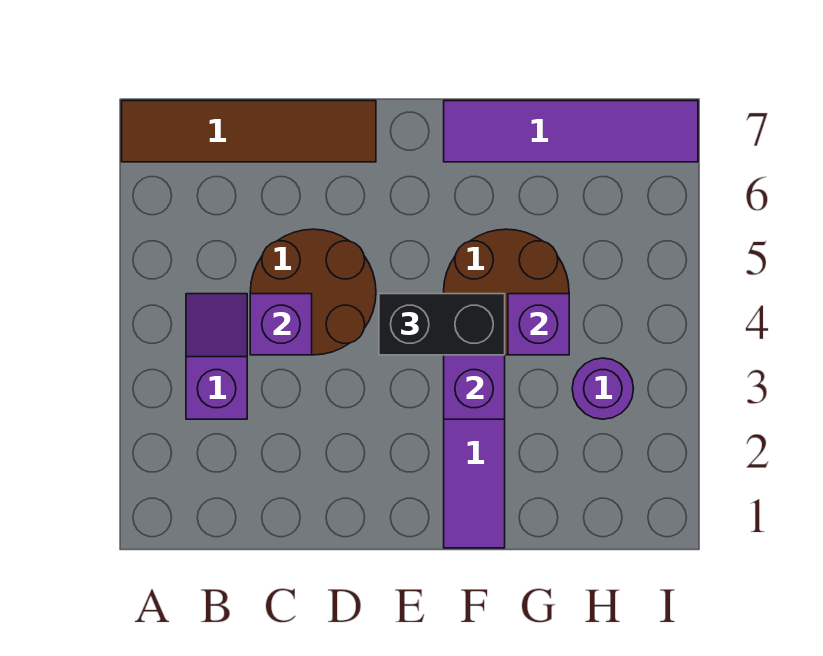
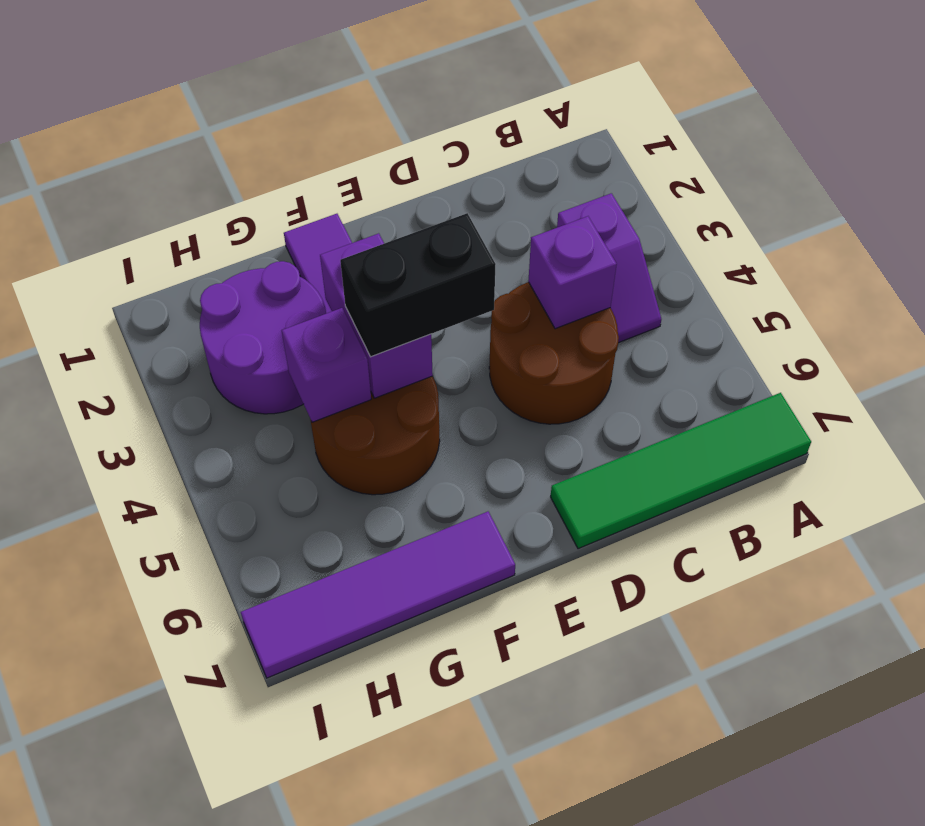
brown 1x4 tile [122,101,376,162] -> green 1x4 tile [551,393,811,549]
purple 1x1 round brick [572,358,634,419] -> purple 2x2 round brick [200,261,326,414]

